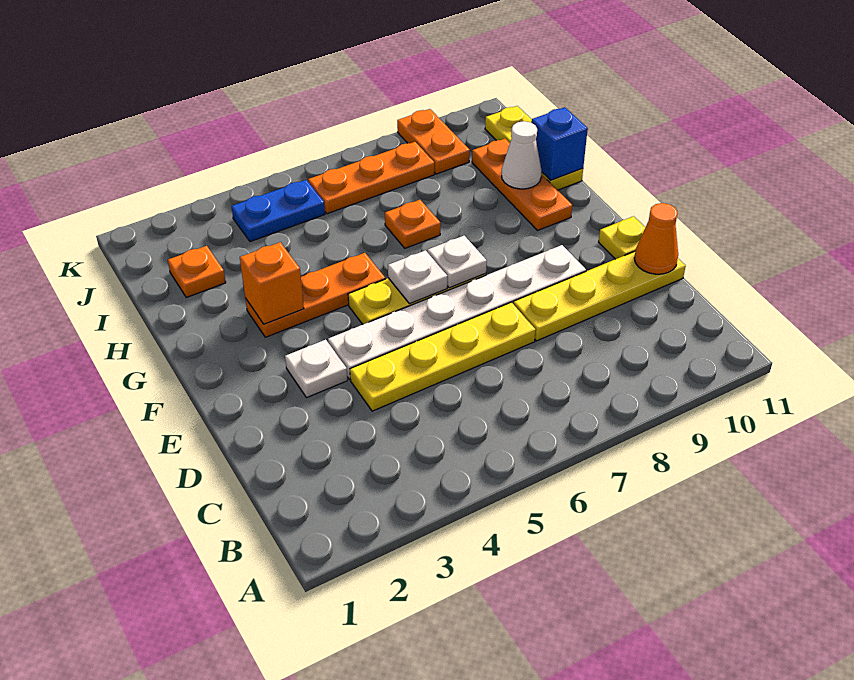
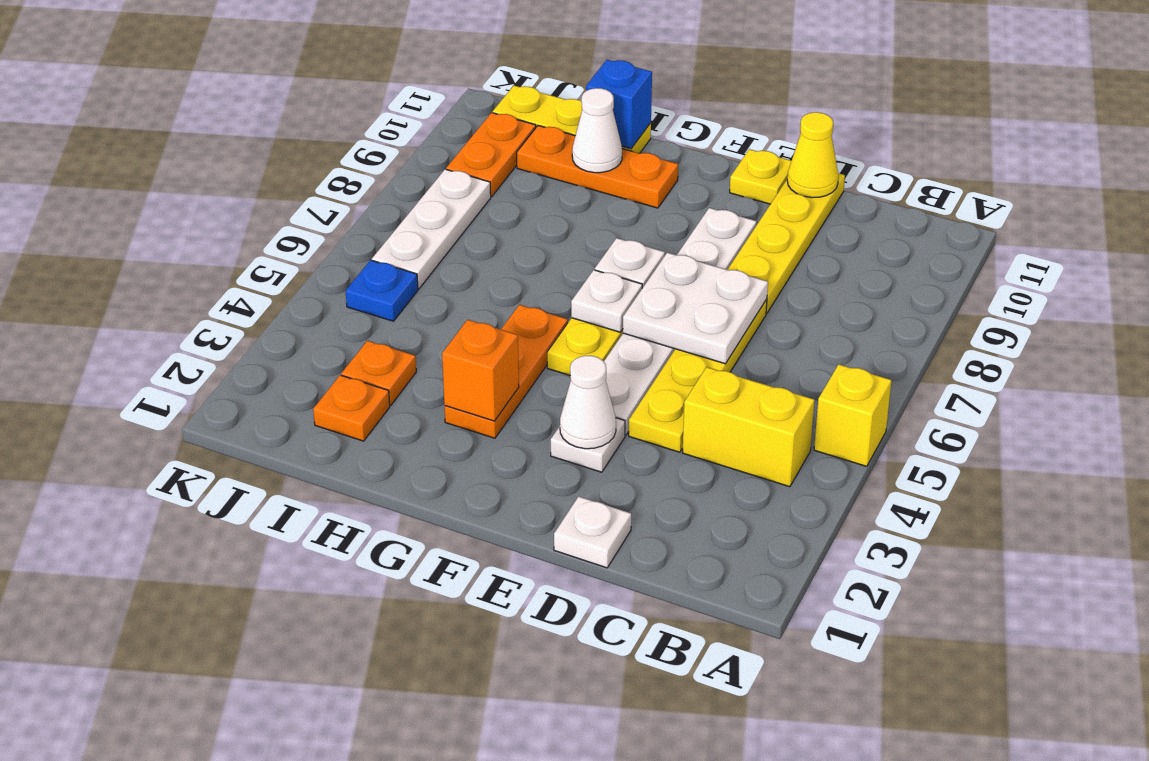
none -> yellow 1x1 brick [814,364,892,466]
none -> yellow 1x2 brick [683,367,815,487]
none -> white 1x1 plate [554,496,631,568]
none -> white 2x2 plate [623,253,768,364]
orange 1x1 cone [634,203,678,274] -> yellow 1x1 cone [787,112,839,198]
none -> white 1x1 cone [560,356,616,449]
orange 1x1 plate [385,200,441,248] -> orange 1x1 plate moved to [341,341,416,405]
blue 1x2 plate [231,180,325,242] -> blue 1x1 plate [346,260,418,321]
orange 1x3 plate [308,142,435,214] -> white 1x3 plate [372,169,491,289]
orange 1x2 plate [397,109,470,174] -> orange 1x2 plate turned to [446,113,536,197]

